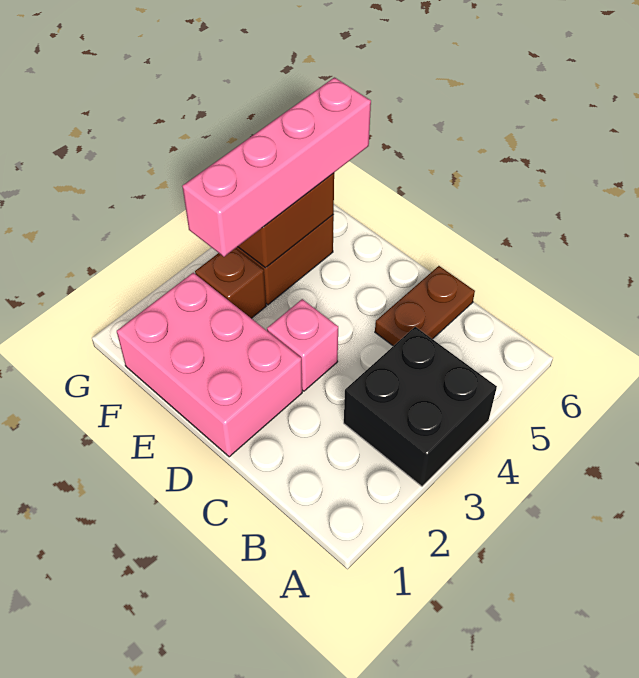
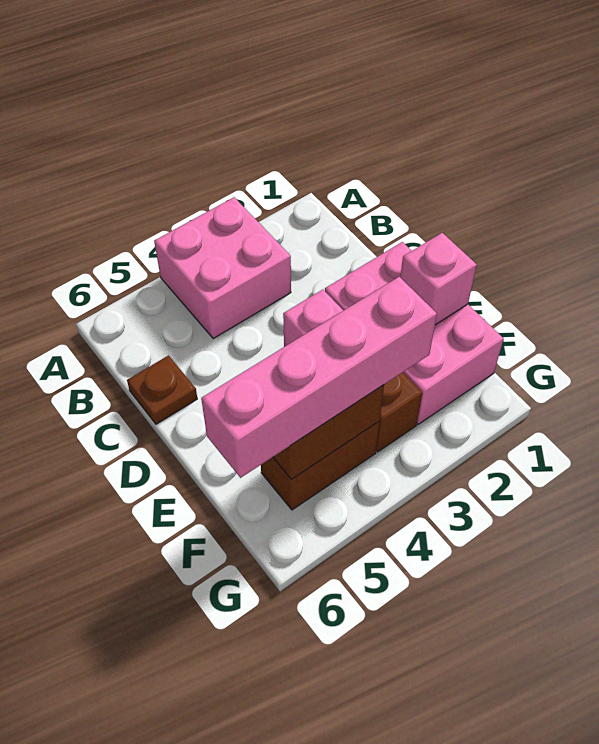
black 2x2 brick [344,327,497,486] -> pink 2x2 brick [154,197,291,339]
brown 1x2 plate [375,266,475,346] -> brown 1x1 plate [127,356,197,424]
none -> pink 1x1 brick [400,233,477,325]

